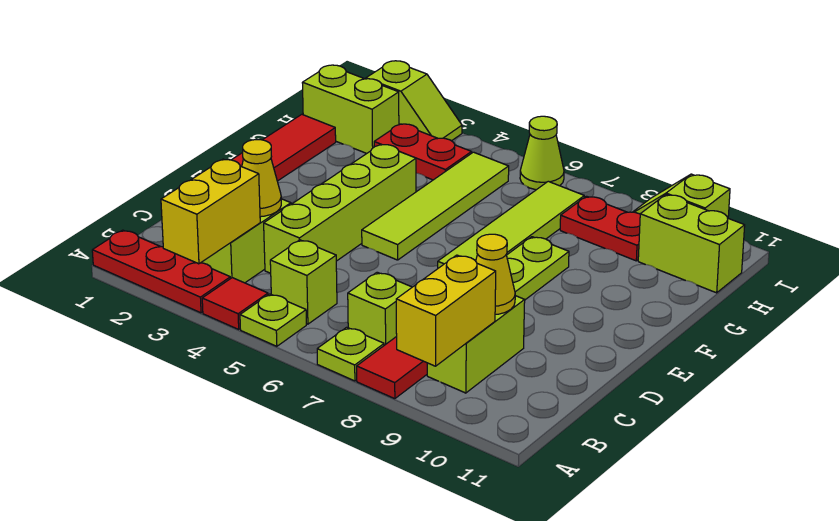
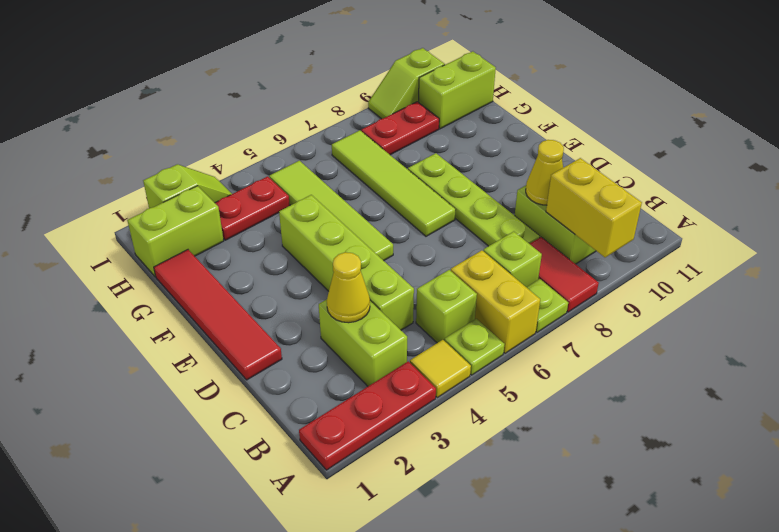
yellow 1x2 brick [161,159,260,264] -> yellow 1x2 brick moved to [451,250,540,353]
red 1x1 tile [202,278,268,329] -> yellow 1x1 tile [410,340,471,398]
lime 1x1 cone [520,116,564,190] -> none

